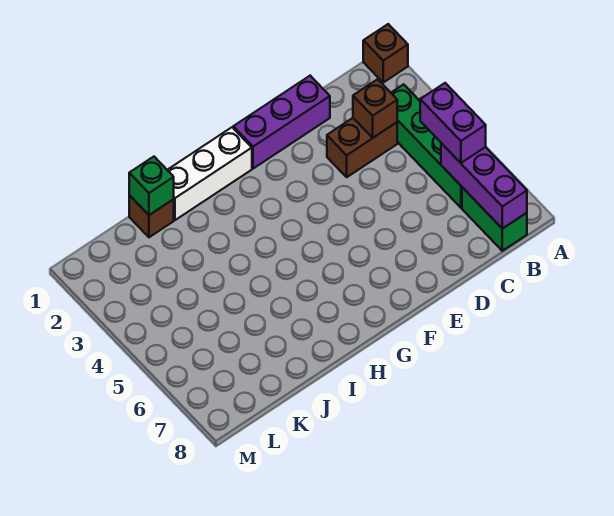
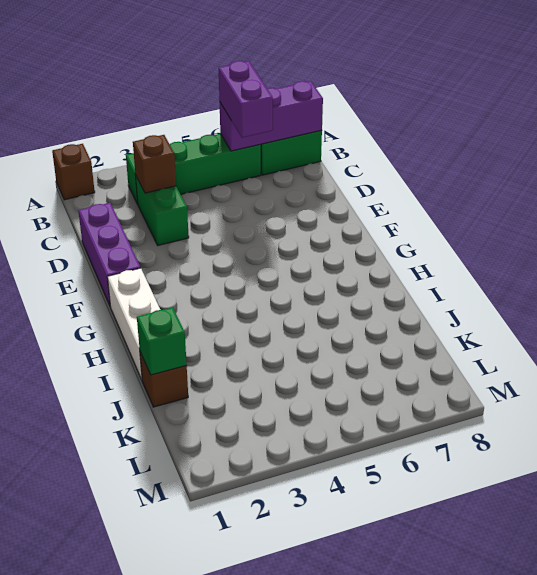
purple 1x2 brick [420,83,486,163] -> purple 1x2 brick turned to [219,61,273,138]
brown 1x2 brick [327,118,397,177] -> green 1x2 brick [135,175,189,245]

